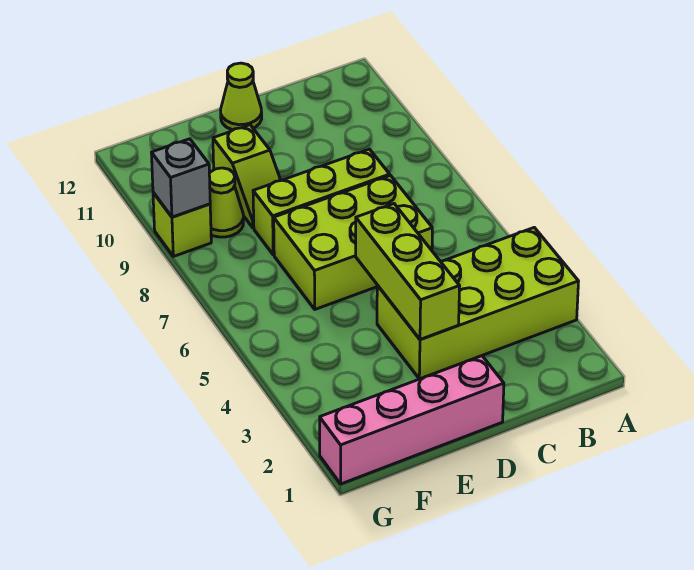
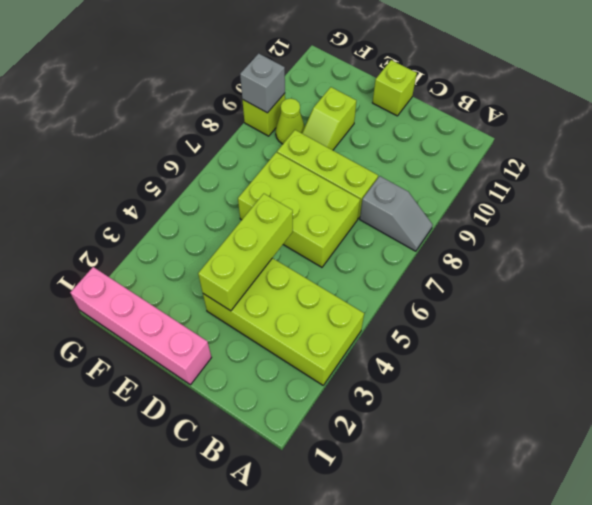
none -> grey 1x2 slope [360,176,433,251]
lime 1x1 cone [221,63,262,130] -> lime 1x1 brick [372,60,417,116]

